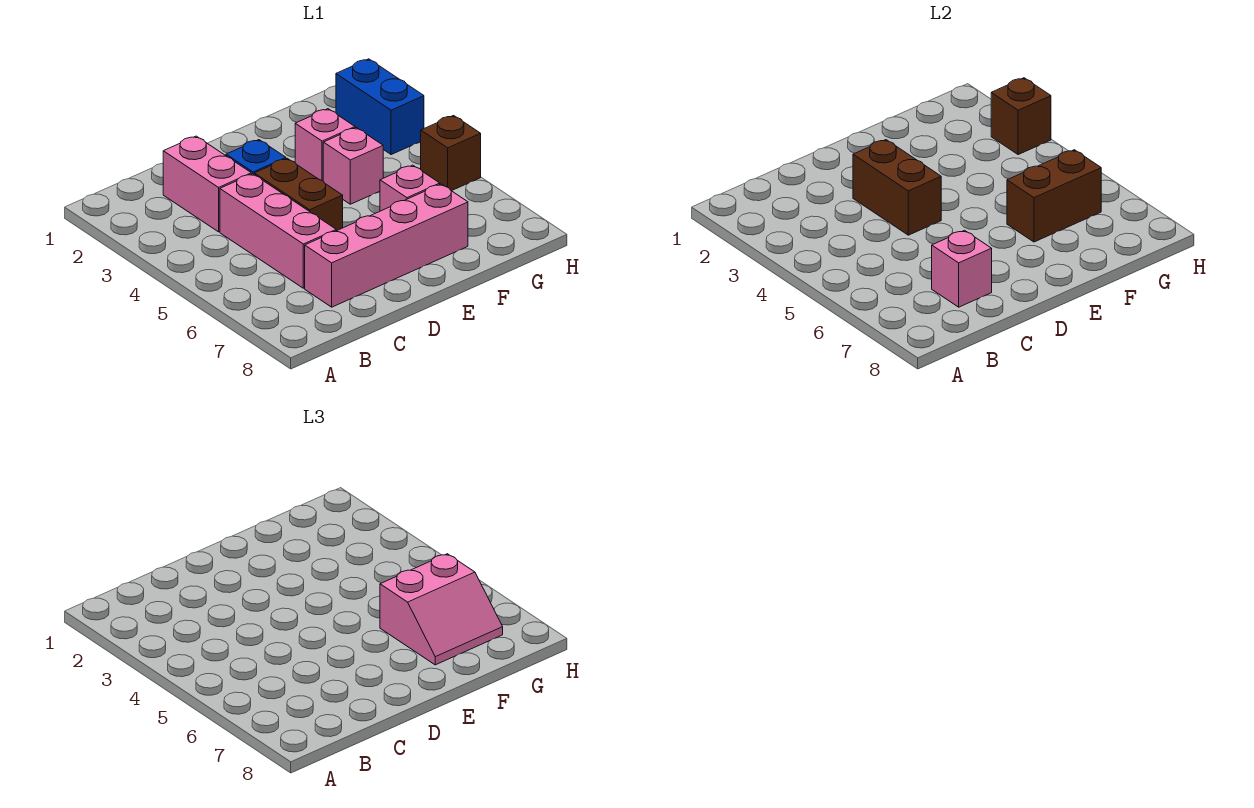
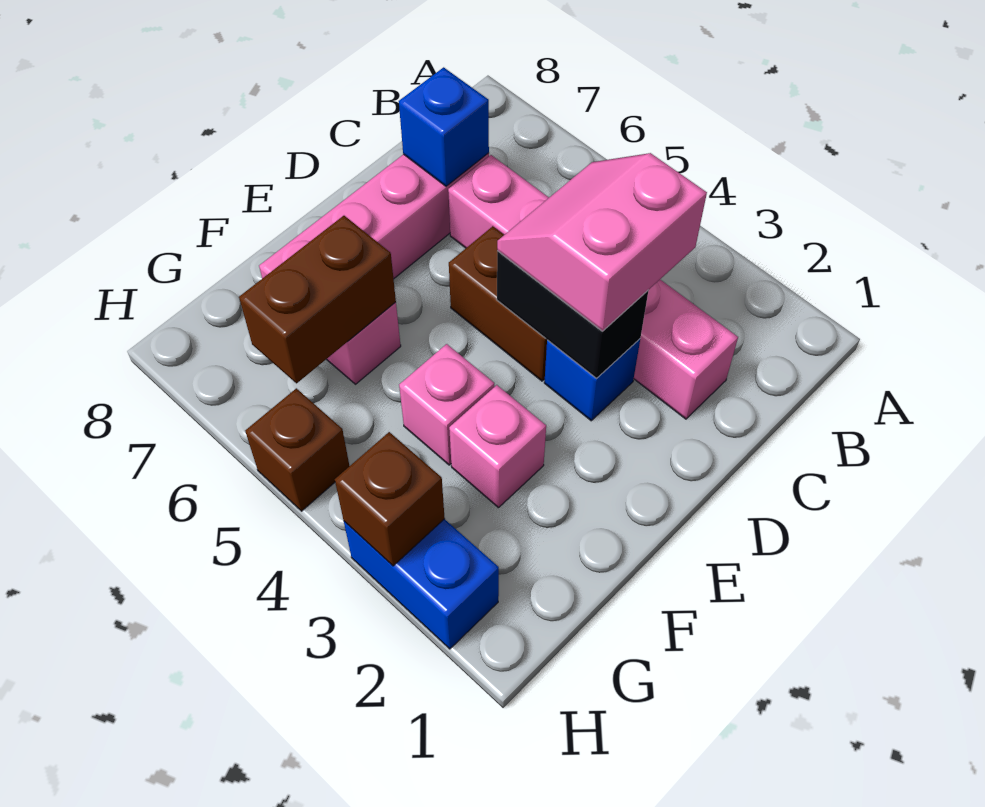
pink 1x1 brick [932,230,992,307] -> blue 1x1 brick [399,67,489,186]
brown 1x2 brick [853,140,941,235] -> black 1x2 brick [497,251,649,379]
pink 2x2 slope [380,554,503,665] -> pink 2x2 slope moved to [497,153,707,331]

